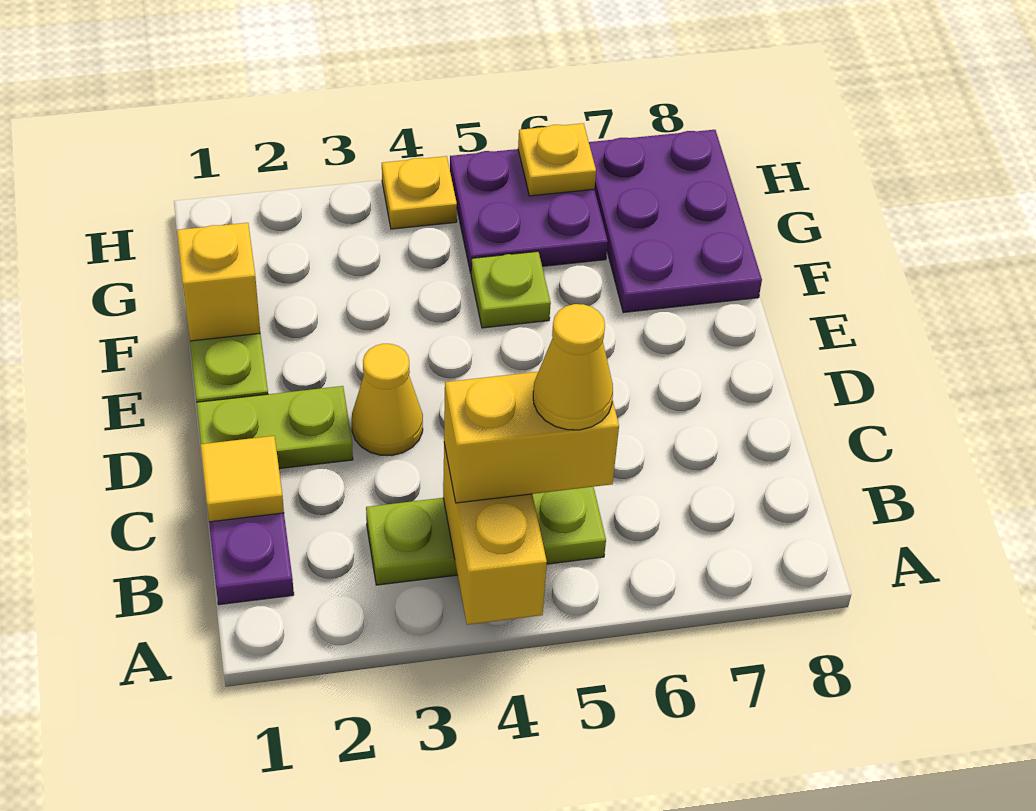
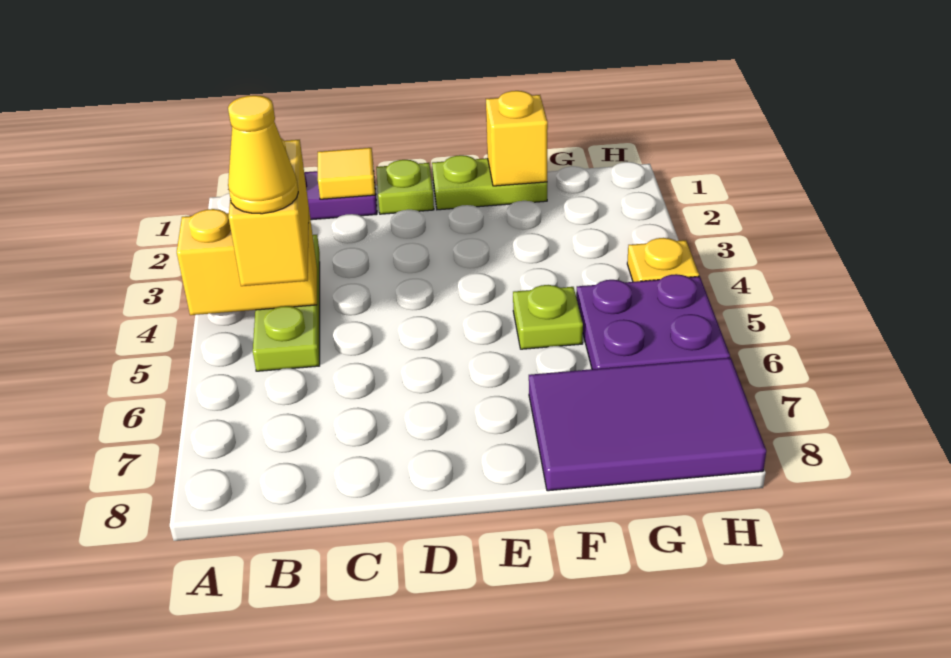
lime 1x2 plate [196,386,353,469] -> lime 1x1 plate [376,160,434,214]
yellow 1x1 cone [352,344,423,456] -> none
purple 2x3 plate [589,130,762,313] -> purple 2x3 tile [529,358,766,491]
yellow 1x1 plate [518,123,596,196] -> none

